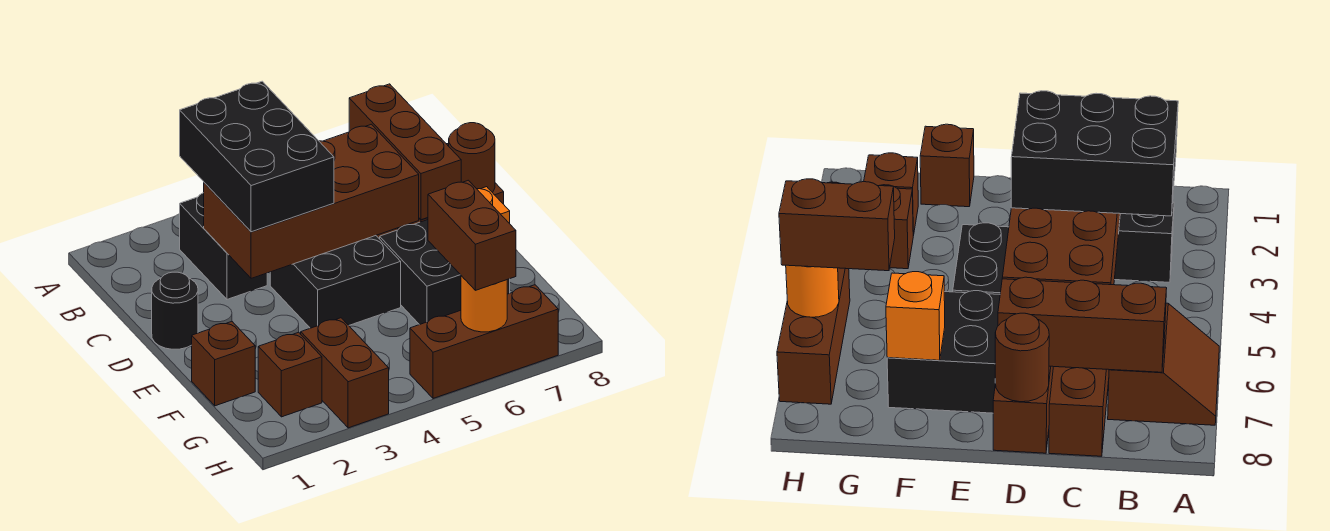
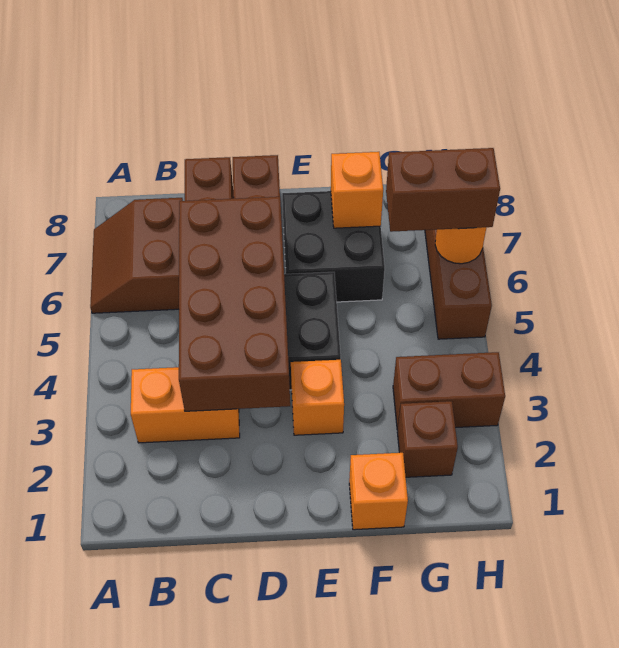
black 1x2 brick [180,193,267,299] -> orange 1x2 brick [131,367,240,443]
black 2x3 brick [180,81,334,232] -> none
brown 1x3 brick [349,84,461,220] -> none
black 1x1 round brick [152,272,198,349] -> none
brown 1x1 round brick [449,123,495,192] -> none
none -> orange 1x1 brick [291,360,344,435]
brown 1x1 brick [192,322,255,406] -> orange 1x1 brick [349,453,408,530]

